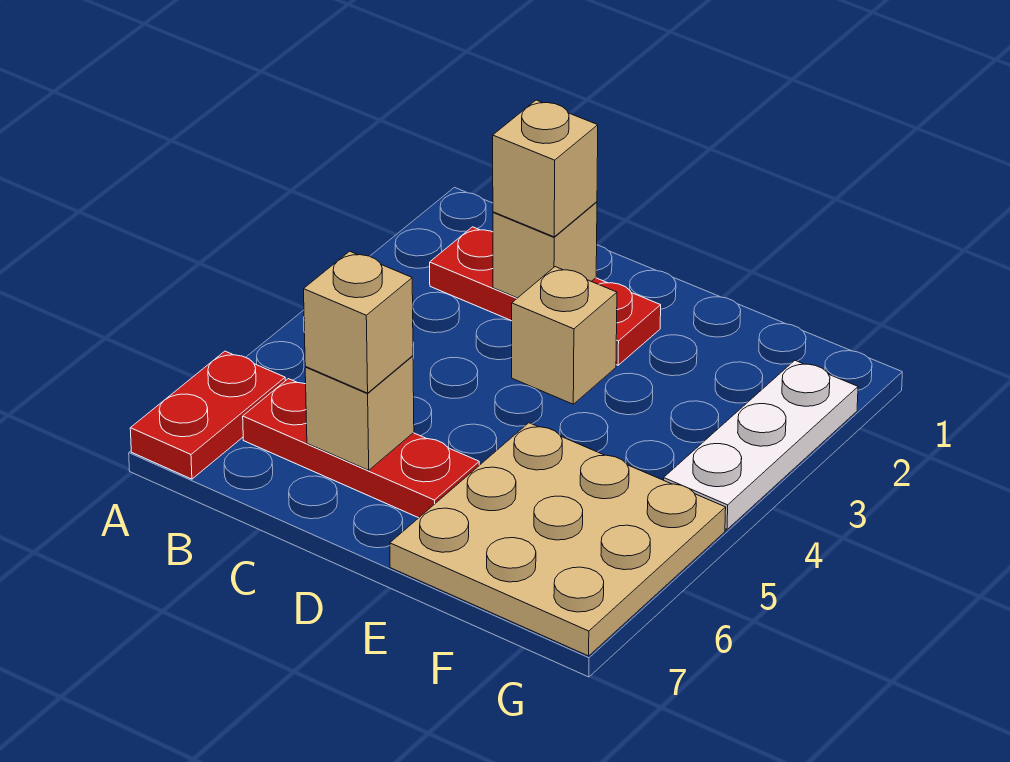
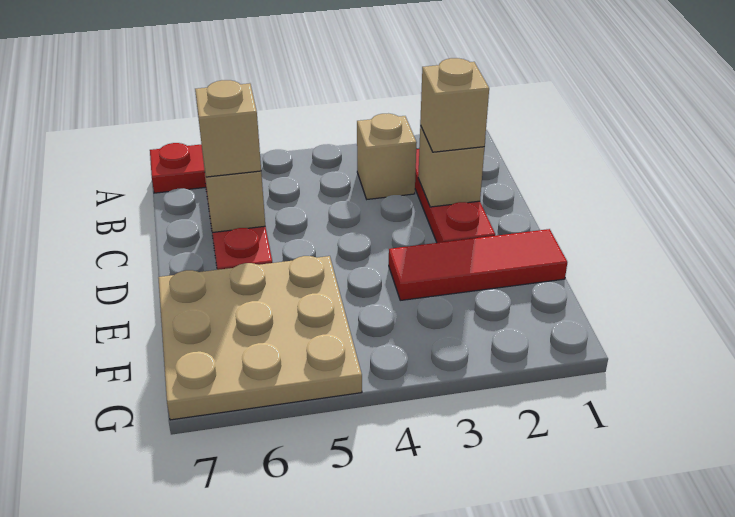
tan 1x1 brick [512,267,617,404] -> tan 1x1 brick moved to [357,114,417,199]
none -> red 1x3 tile [389,229,567,300]
white 1x3 plate [664,361,858,529] -> none

